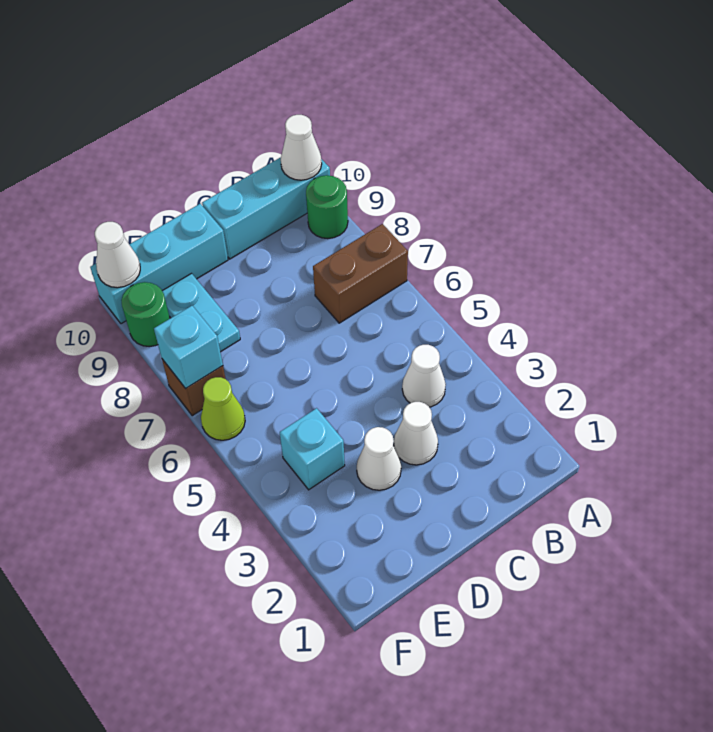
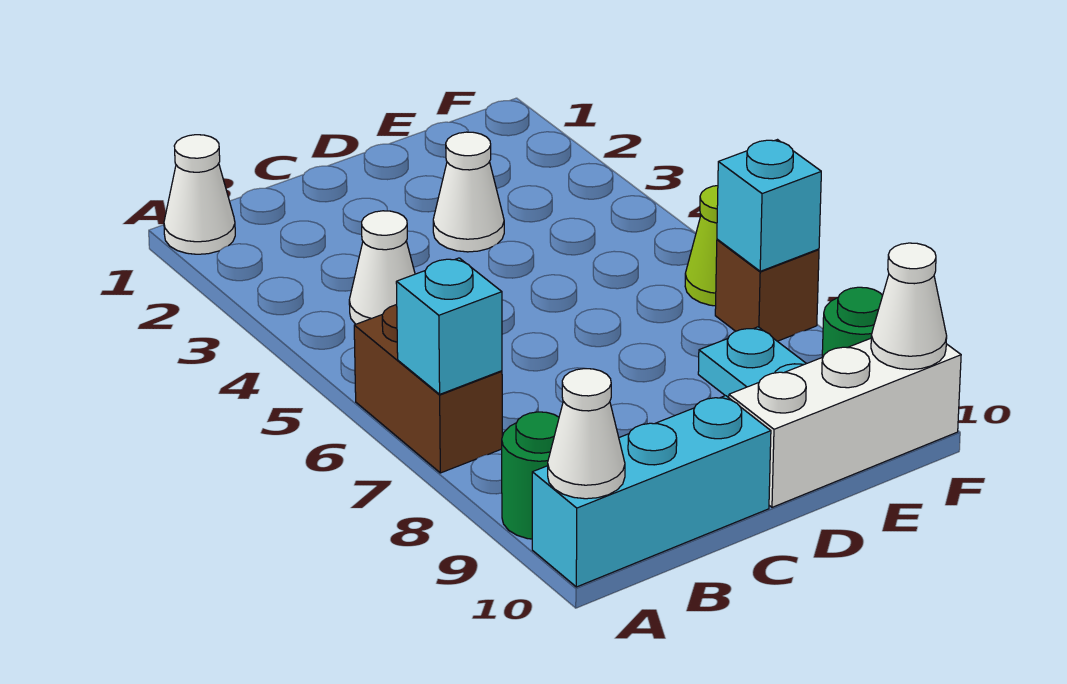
brown 1x2 brick [313,224,408,323] -> brown 1x2 brick turned to [354,305,502,473]
white 1x1 cone [394,402,438,465] -> white 1x1 cone moved to [164,135,235,254]
cyan 1x3 brick [90,204,228,324] -> white 1x3 brick [729,338,961,507]
cyan 1x1 brick [280,408,345,490] -> cyan 1x1 brick moved to [396,258,502,394]

